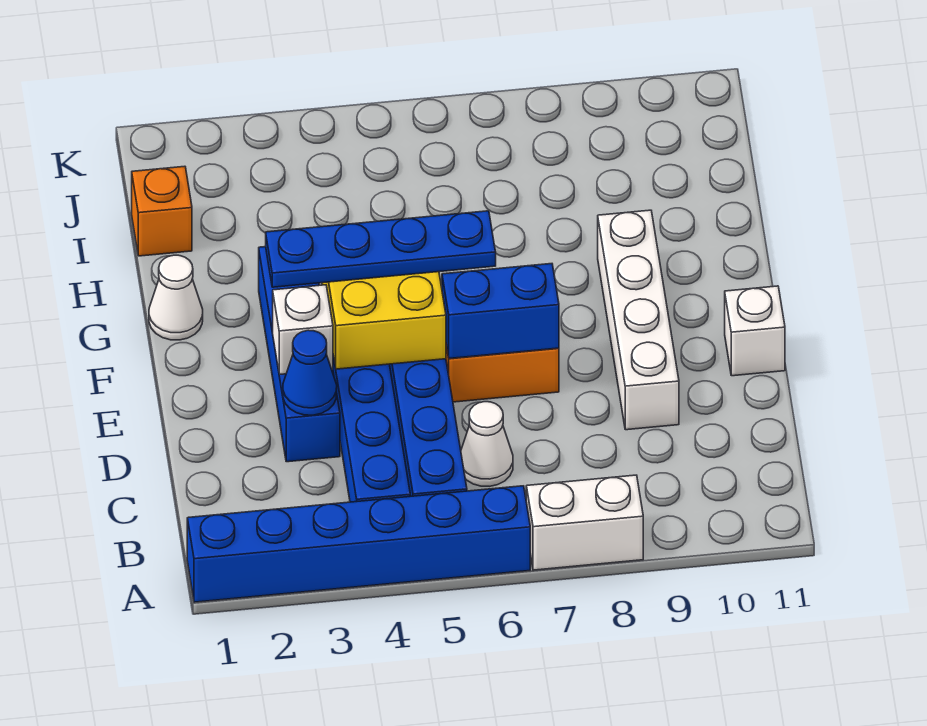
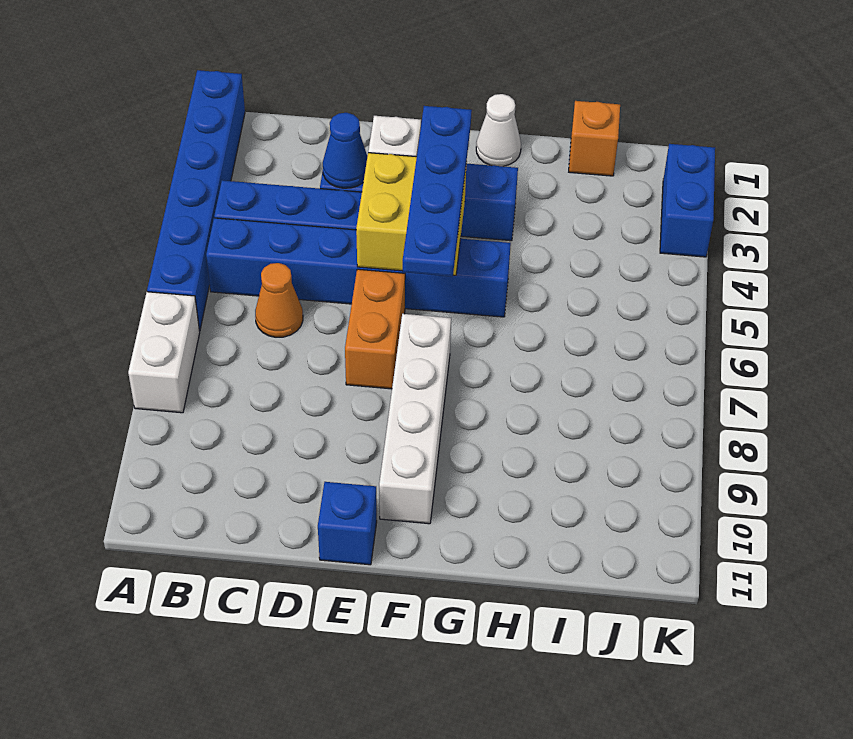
white 1x1 cone [461,402,513,486] -> orange 1x1 cone [255,263,303,337]
white 1x4 brick [598,210,679,430] -> white 1x4 brick turned to [379,314,451,524]
blue 1x2 brick [442,264,559,358] -> blue 1x2 brick moved to [660,144,715,257]
white 1x1 brick [725,286,785,376] -> blue 1x1 brick [318,482,377,565]

